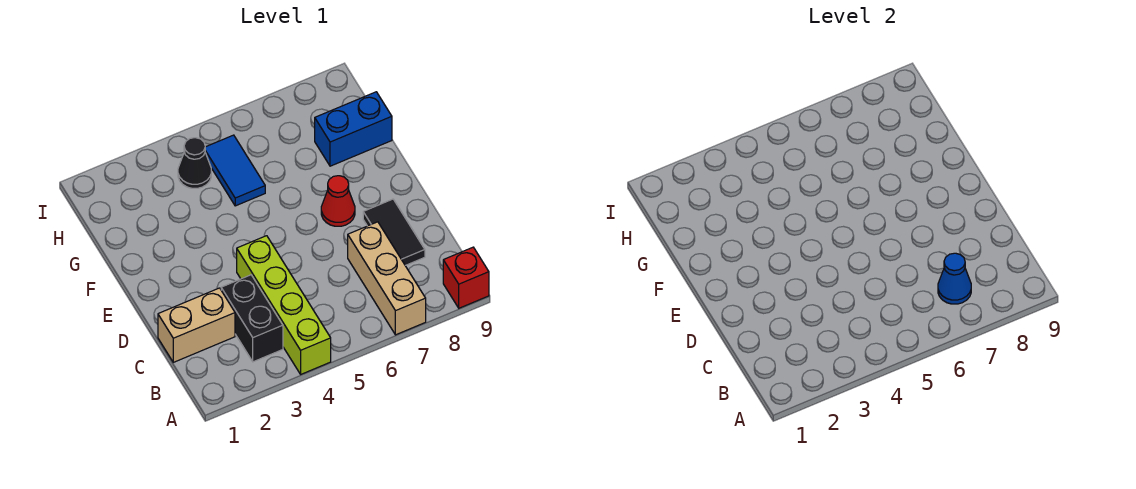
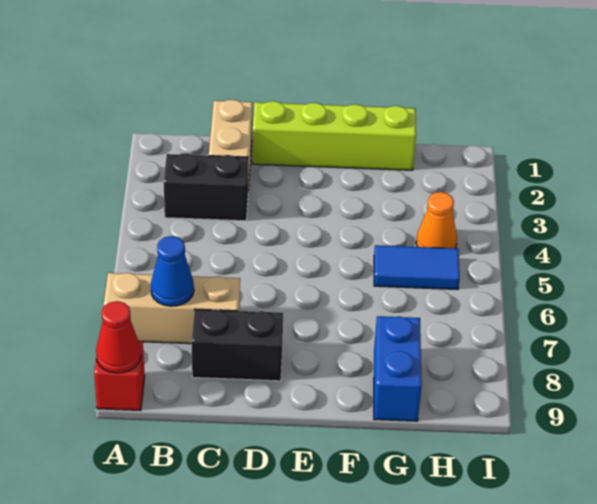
lime 1x4 brick [237,236,331,374] -> lime 1x4 brick moved to [252,101,416,170]
black 1x2 tile [363,199,425,265] -> black 1x2 brick [192,309,283,381]
red 1x1 cone [321,176,355,226] -> red 1x1 cone moved to [96,301,141,373]
black 1x1 cone [178,138,211,188] -> orange 1x1 cone [416,192,457,248]

